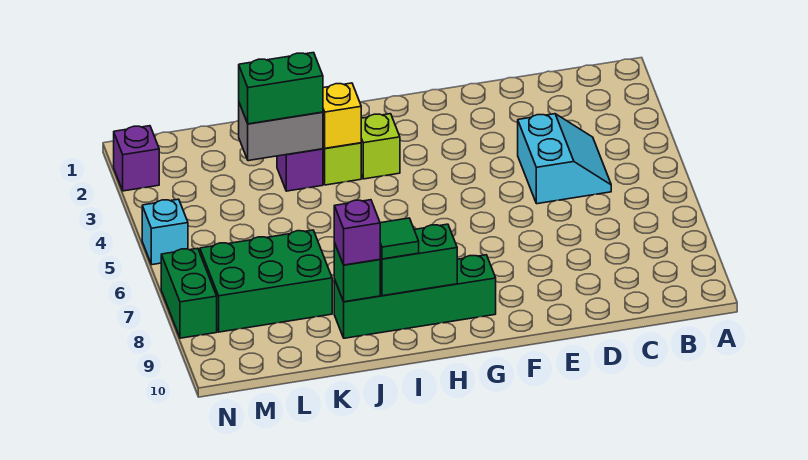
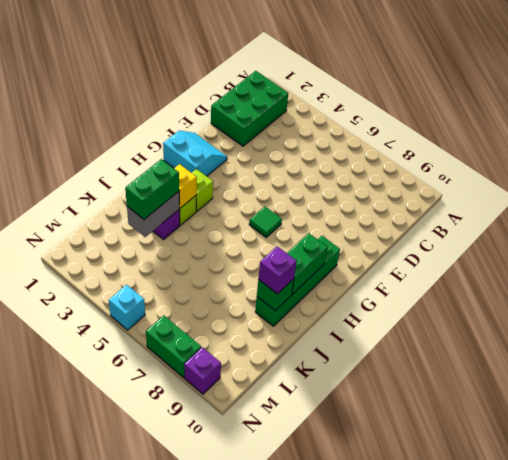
cyan 2x2 slope [518,114,611,204] -> cyan 2x2 slope moved to [163,130,227,176]
green 1x1 tile [380,218,419,259] -> green 1x1 tile moved to [249,206,282,237]
green 2x3 brick [200,230,332,332] -> green 2x3 brick moved to [211,71,288,146]
purple 1x1 brick [114,126,159,191] -> purple 1x1 brick moved to [184,347,221,394]

